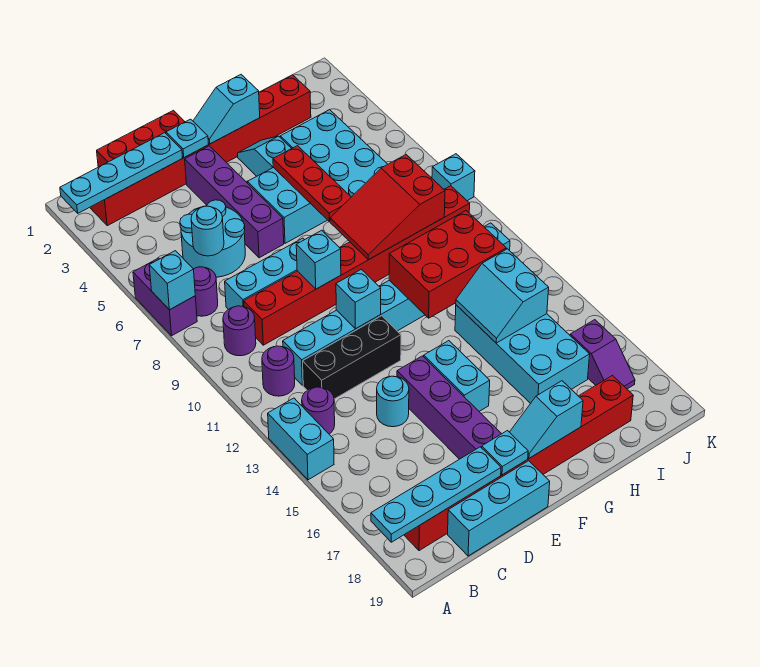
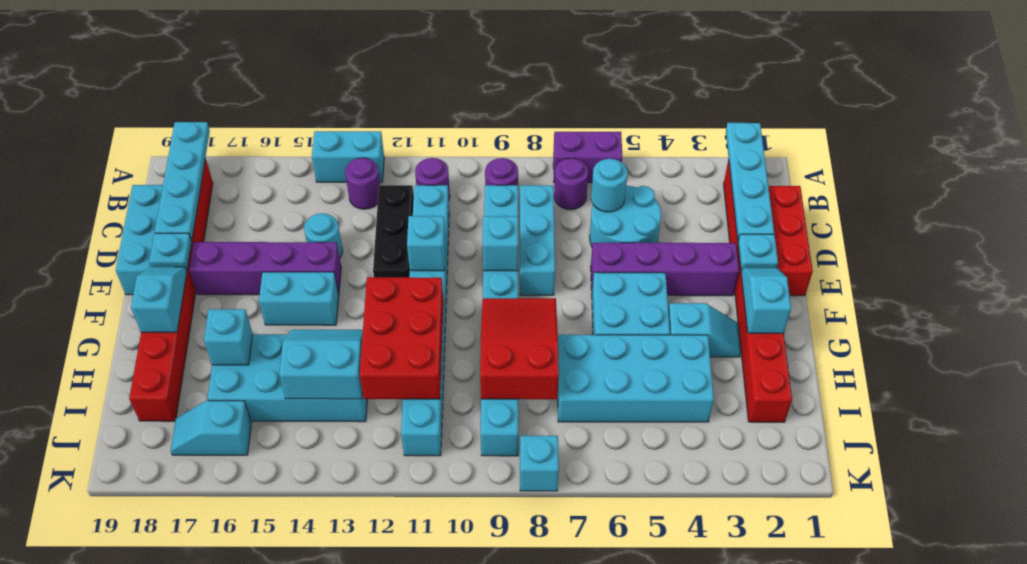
cyan 1x1 brick [149,251,195,310] -> cyan 1x1 brick moved to [204,309,253,365]
red 1x8 brick [244,186,470,345] -> cyan 1x8 brick [481,185,518,456]
red 1x3 plate [273,146,351,222] -> none
purple 1x2 slope [570,320,635,389] -> cyan 1x2 slope [171,400,252,455]

